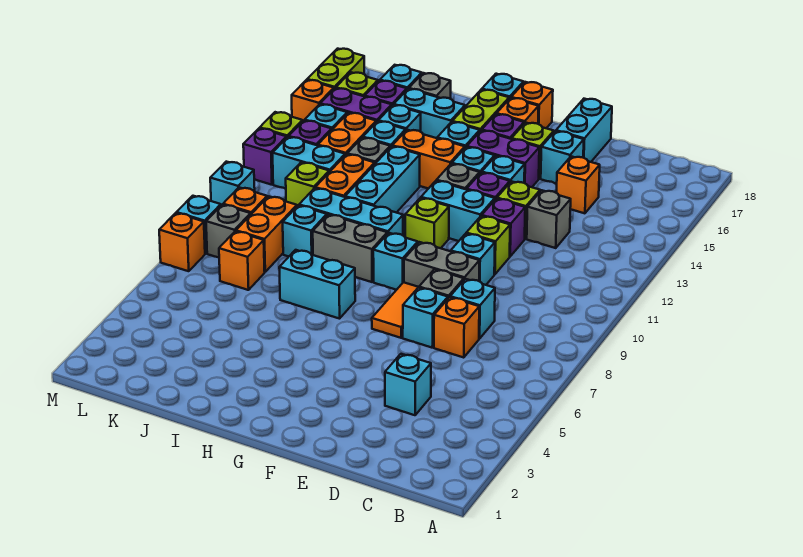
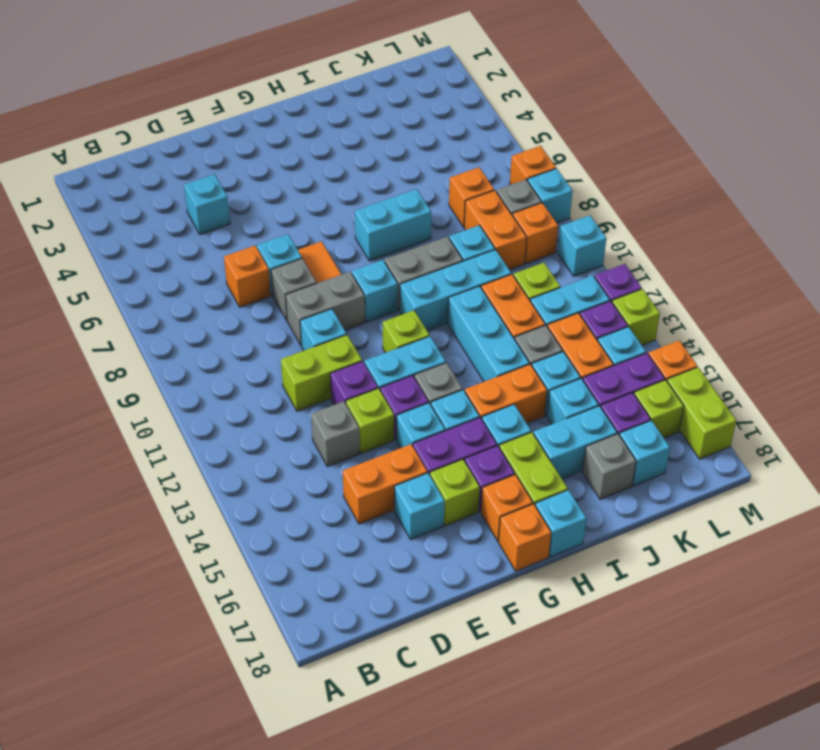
cyan 1x1 brick [450,279,495,339] -> none
orange 1x1 brick [557,156,600,213] -> orange 1x2 brick [343,444,427,524]
lime 1x1 brick [466,216,510,274] -> lime 1x2 brick [281,335,362,411]
cyan 1x2 brick [556,99,612,162] -> none

